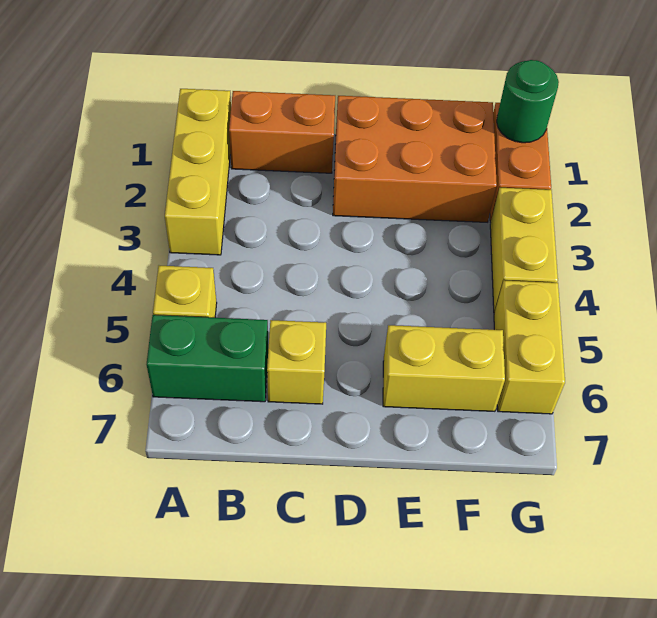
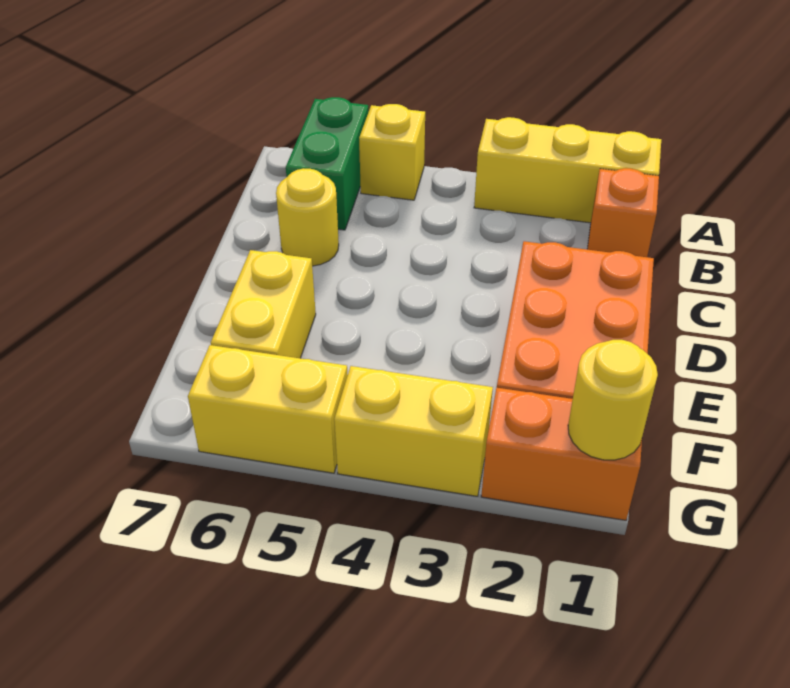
orange 1x2 brick [229,91,335,173] -> orange 1x1 brick [587,168,659,257]
yellow 1x1 brick [267,320,326,404] -> yellow 1x1 round brick [276,168,339,266]
green 1x1 round brick [497,60,559,143] -> yellow 1x1 round brick [568,340,658,460]

